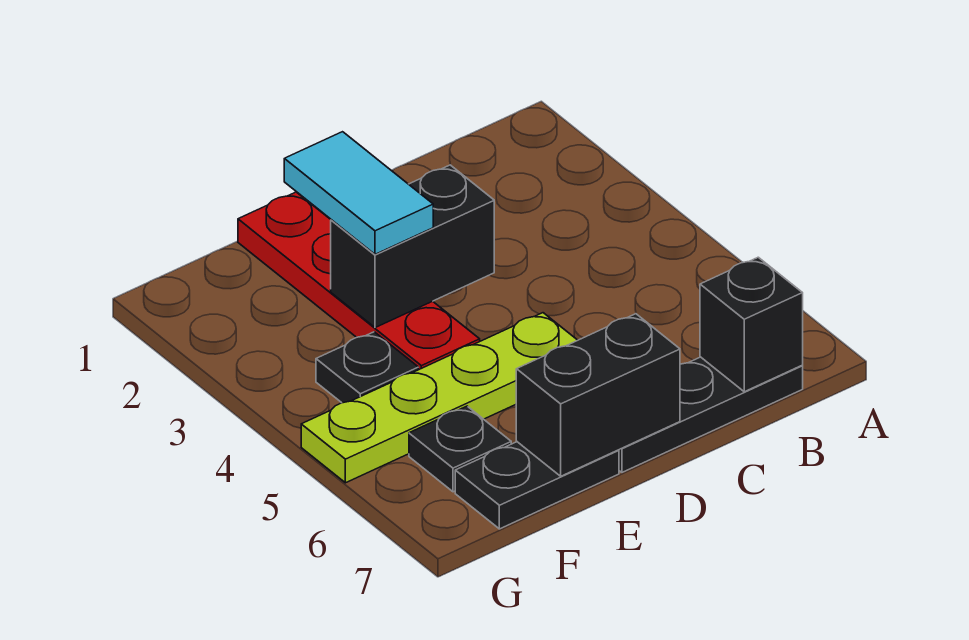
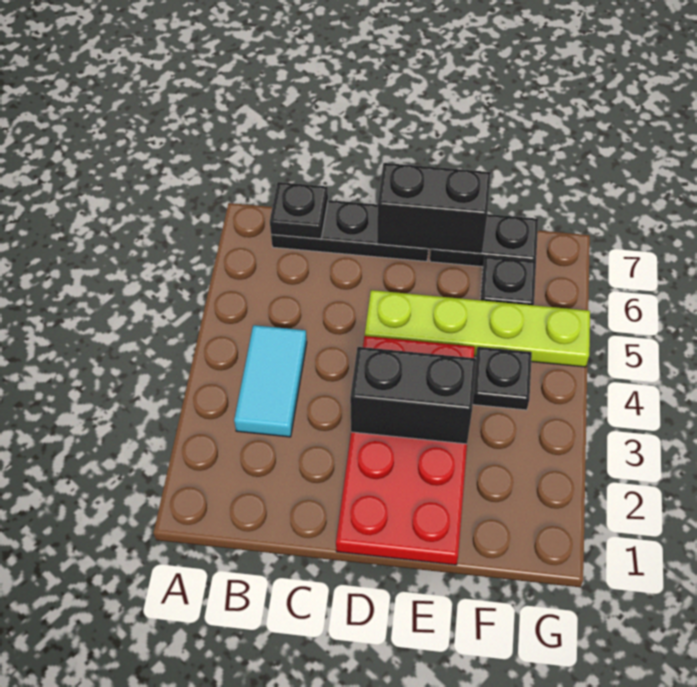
black 1x1 brick [700,257,803,392] -> black 1x1 plate [270,182,328,239]
red 1x4 plate [238,192,480,370] -> red 2x4 plate [336,336,475,565]
cyan 1x2 tile [284,132,433,254] -> cyan 1x2 tile moved to [234,325,307,437]

